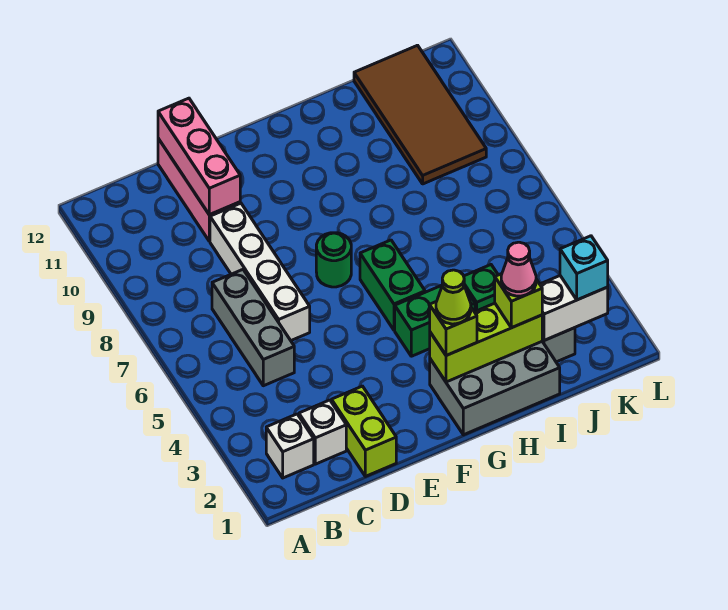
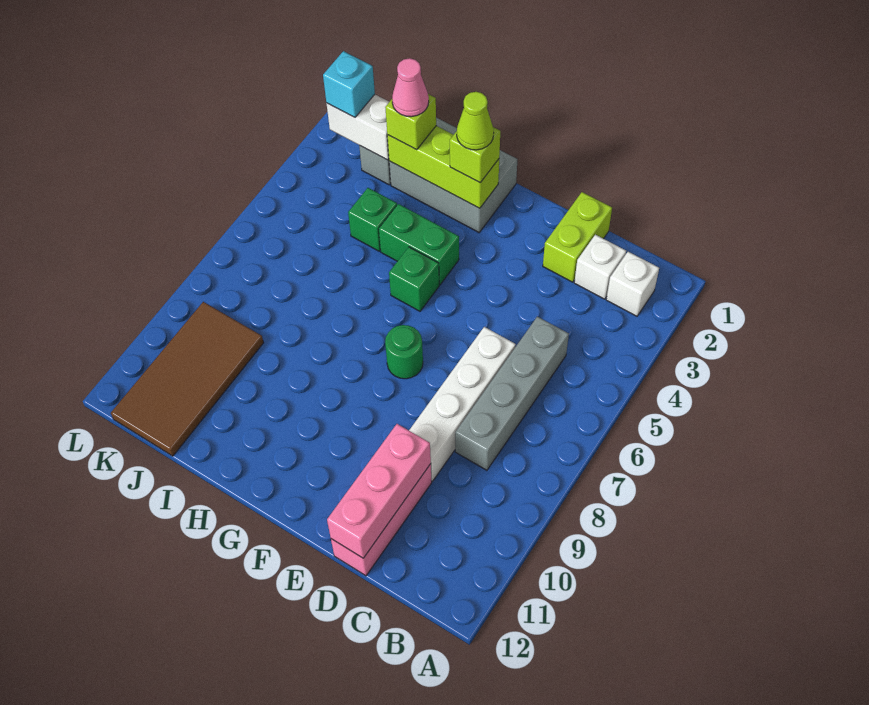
grey 1x3 brick [212,270,294,386] -> grey 1x4 brick [455,317,569,470]
green 1x2 brick [360,240,425,330] -> green 1x1 brick [389,247,439,311]

